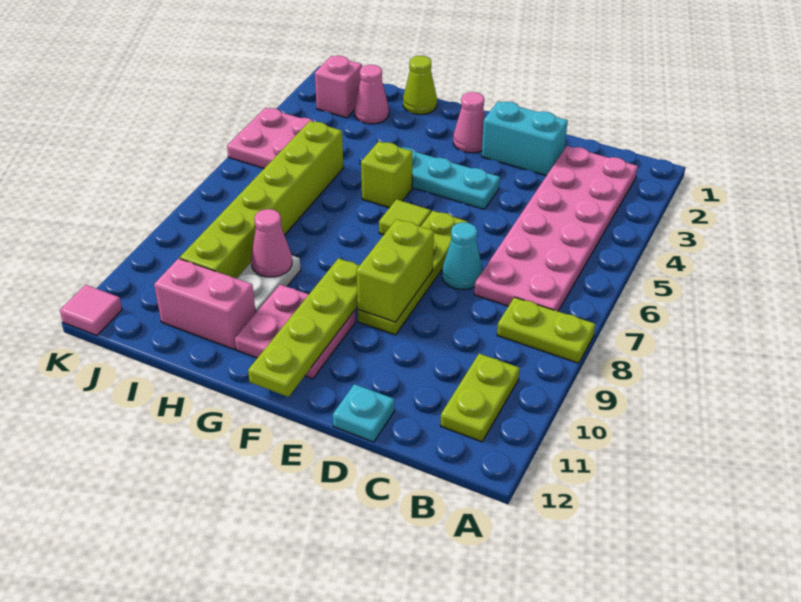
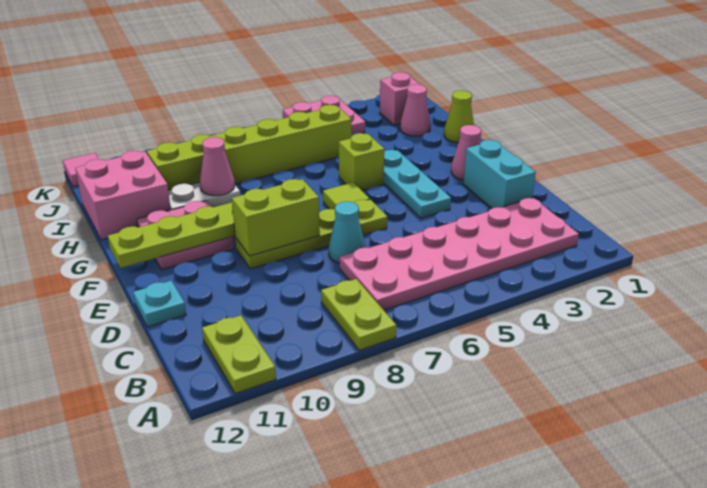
lime 1x2 plate [440,354,520,442] -> lime 1x2 plate turned to [202,315,276,394]
pink 1x2 brick [154,258,256,349] -> pink 2x2 brick [75,151,171,240]

